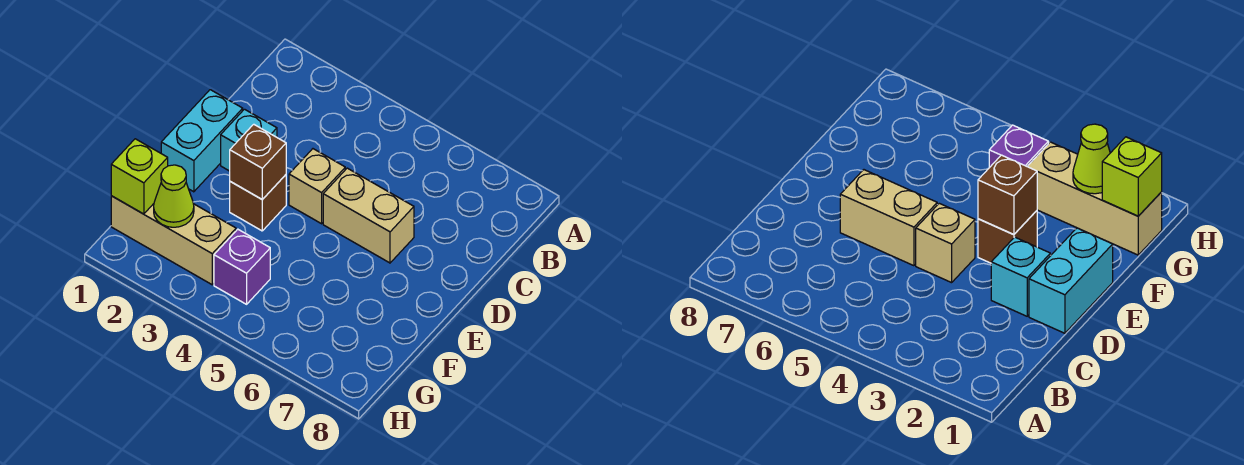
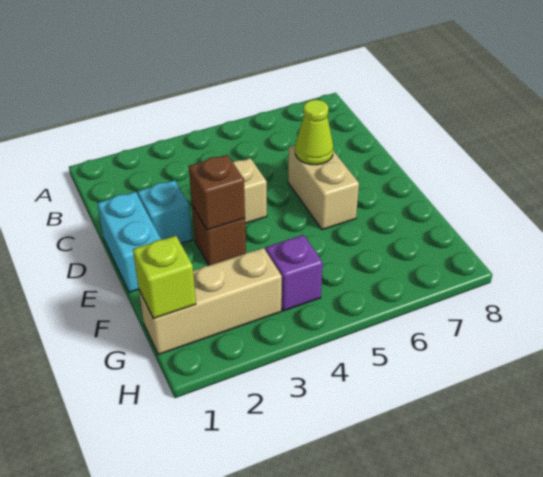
tan 1x2 brick [323,168,414,263] -> tan 1x2 brick turned to [288,145,359,230]
lime 1x1 cone [154,165,194,227] -> lime 1x1 cone moved to [295,100,333,165]

